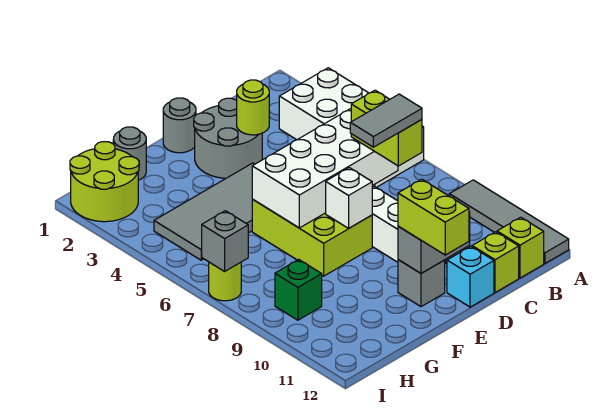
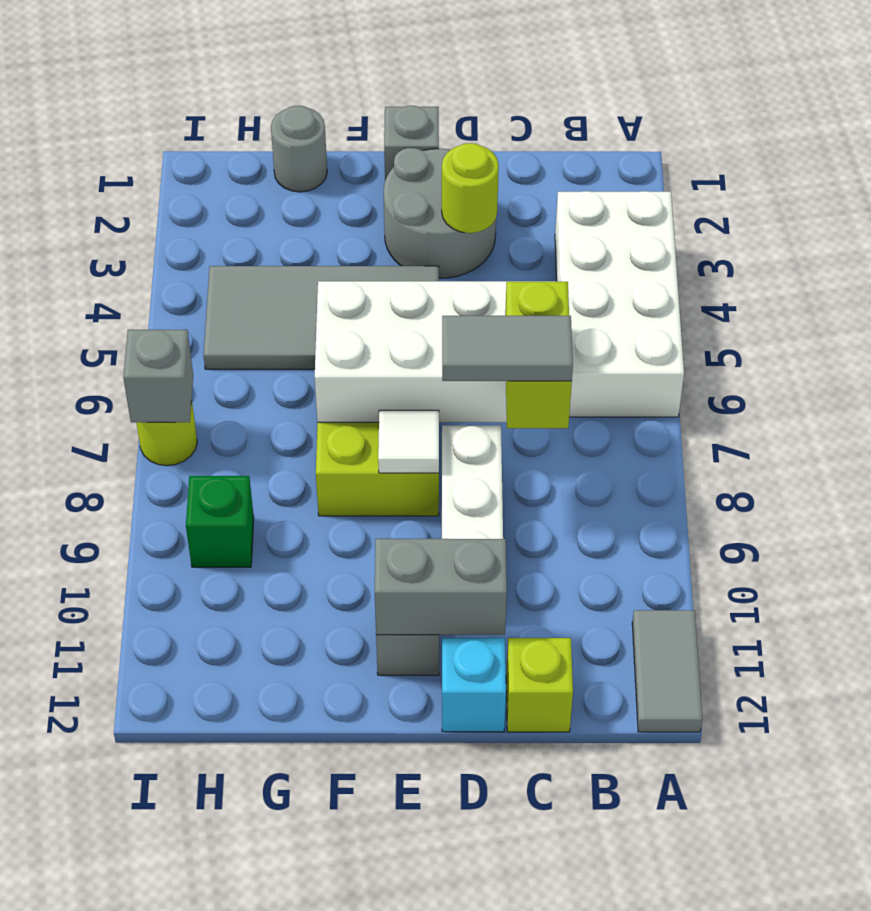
grey 1x4 tile [449,180,569,263] -> grey 1x2 tile [632,610,702,732]
lime 1x1 brick [497,217,544,278] -> none
grey 1x1 round brick [163,98,196,153] -> grey 1x1 brick [384,106,439,180]
white 1x1 brick [326,168,372,228] -> white 1x1 tile [378,410,439,473]
lime 1x2 brick [398,179,469,255] -> none
lime 2x2 round brick [70,142,139,222] -> none

